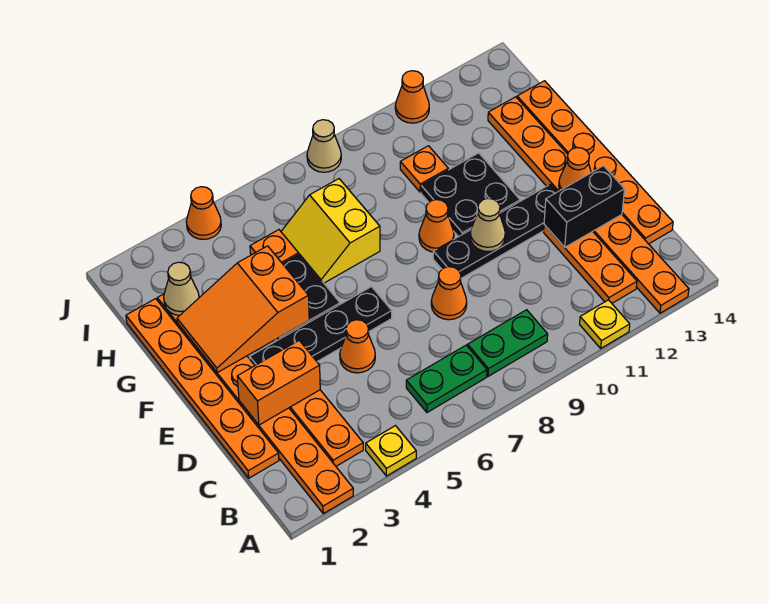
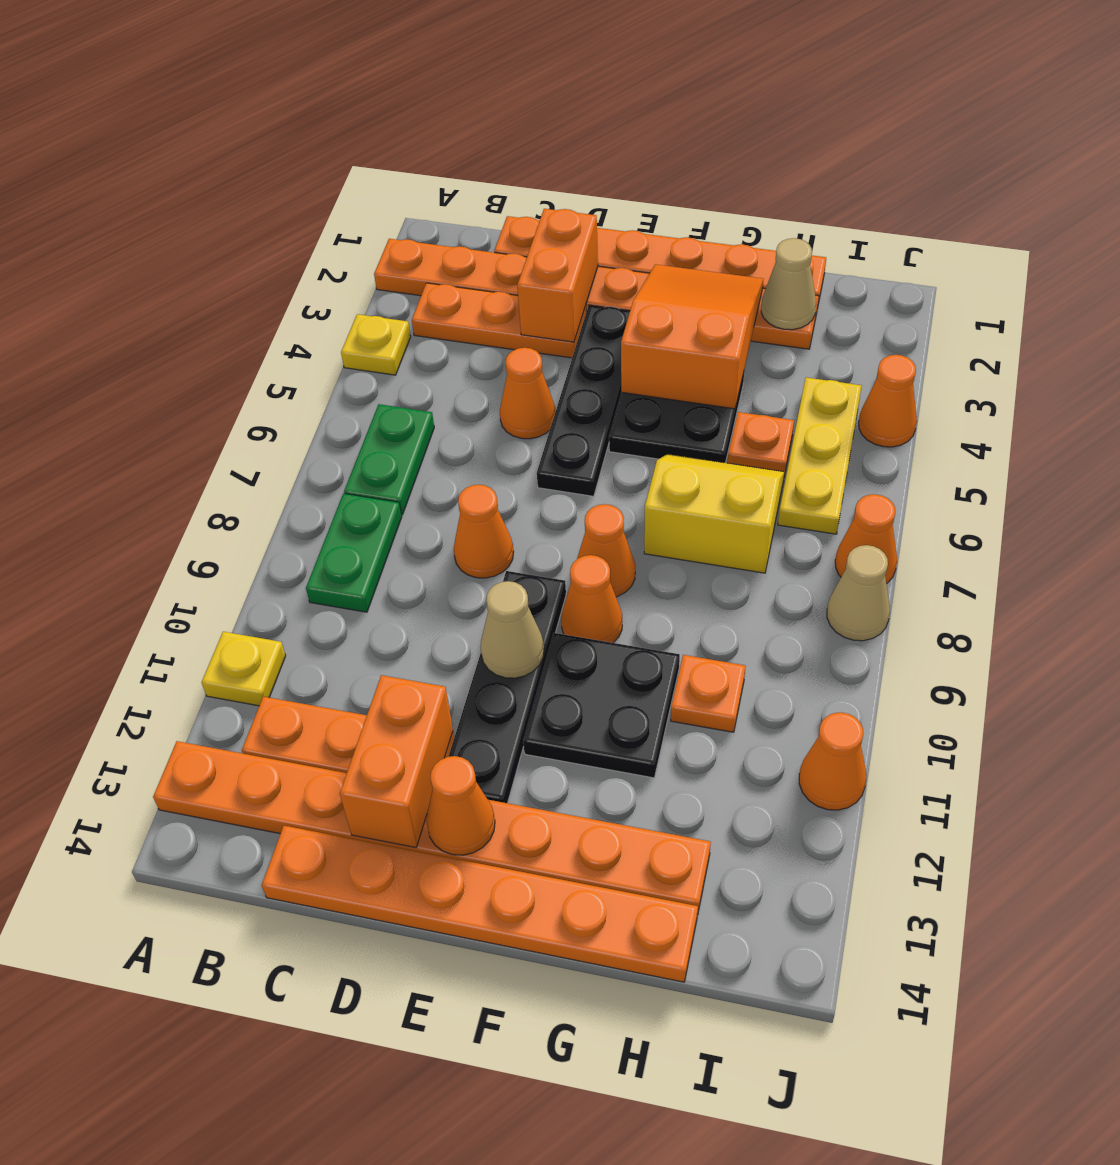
black 1x2 brick [544,166,625,247] -> orange 1x2 brick [340,675,453,848]
none -> orange 1x1 cone [577,504,635,597]
none -> yellow 1x3 plate [778,377,862,534]
none -> orange 1x1 cone [835,494,897,584]

